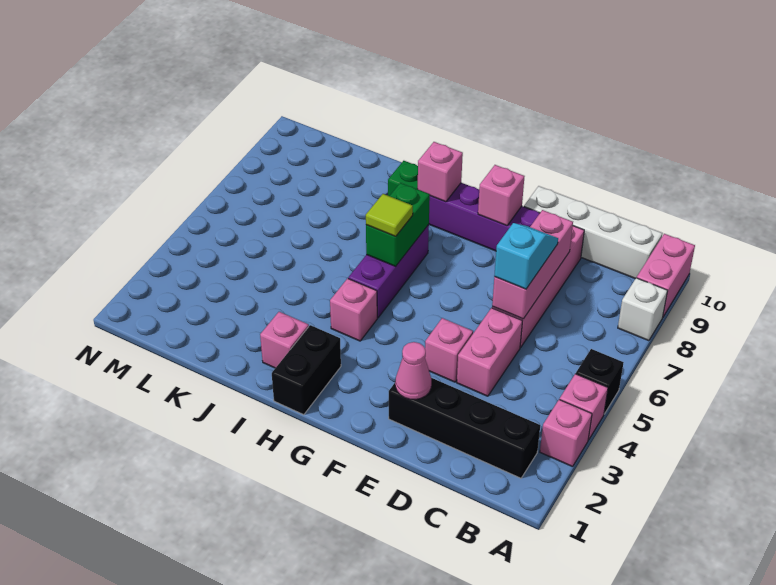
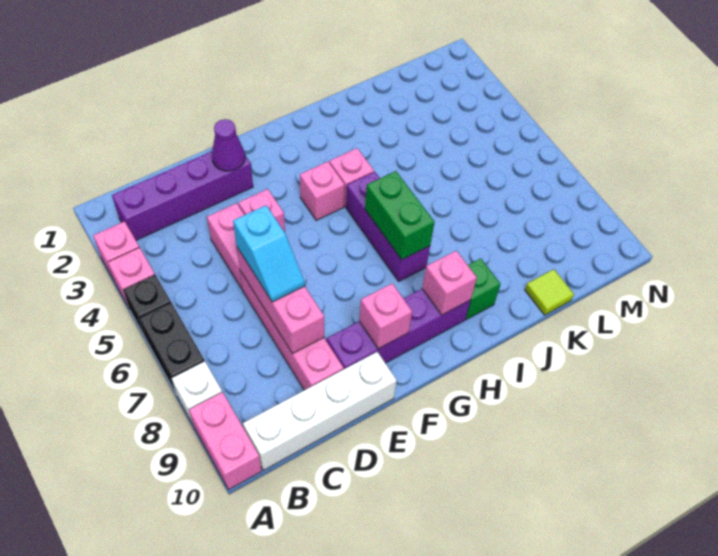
black 1x4 brick [389,378,540,478] -> purple 1x4 brick [112,152,253,240]
pink 1x1 cone [395,342,431,400] -> purple 1x1 cone [212,119,245,171]
black 1x2 brick [272,325,341,415] -> black 1x2 brick moved to [139,303,204,395]
lime 1x1 tile [366,194,413,236] -> lime 1x1 tile moved to [525,269,574,315]
pink 1x1 brick [260,312,309,368] -> pink 1x1 brick moved to [300,162,345,220]

